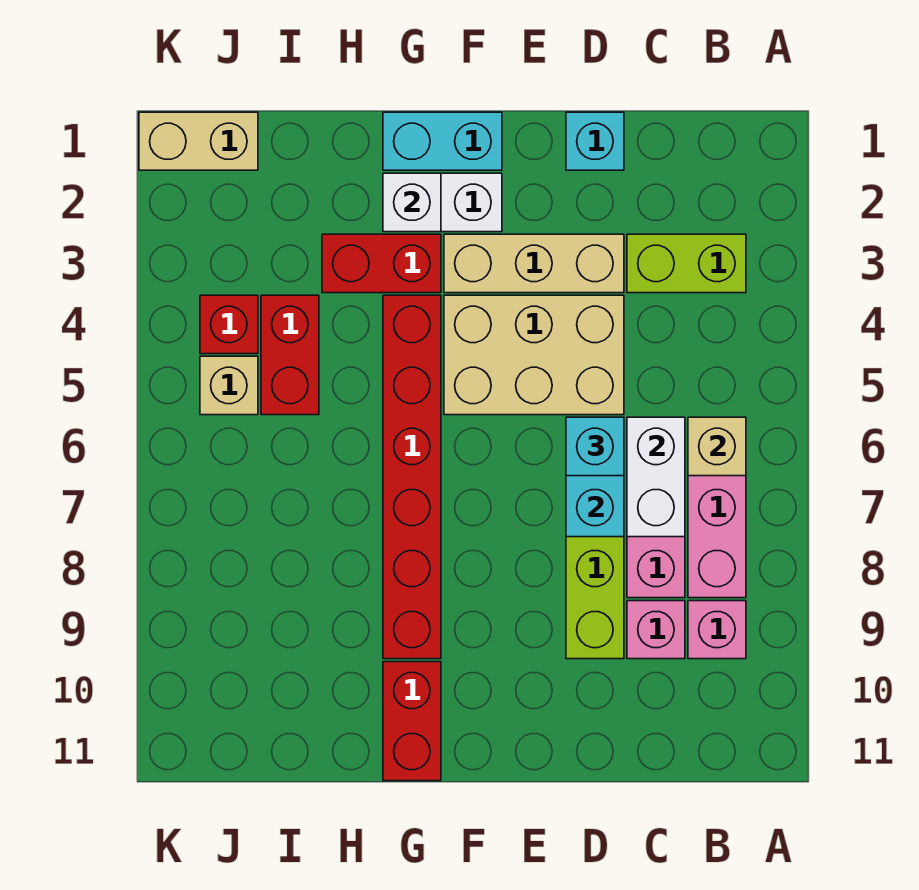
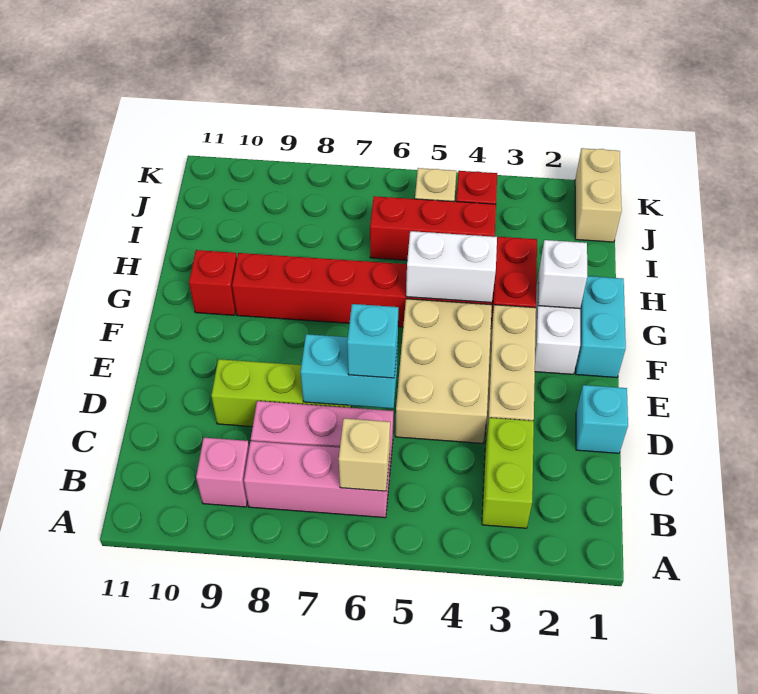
white 1x2 brick [627,417,685,537] -> white 1x2 brick moved to [406,231,497,303]
pink 1x1 brick [627,601,685,659] -> none
red 1x2 brick [383,662,441,781] -> red 1x1 brick [189,250,237,315]
red 1x2 brick [261,295,319,415] -> red 1x3 brick [370,196,496,260]

